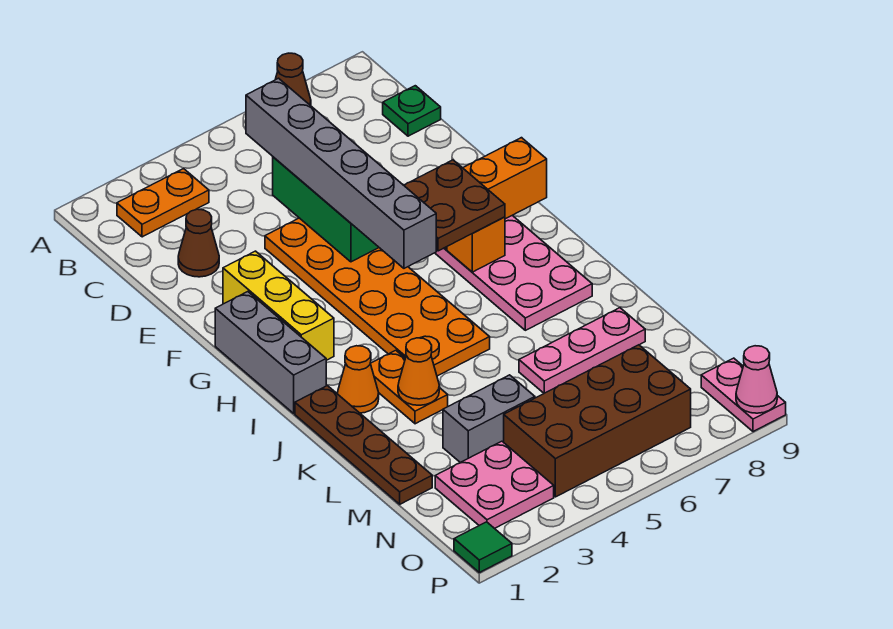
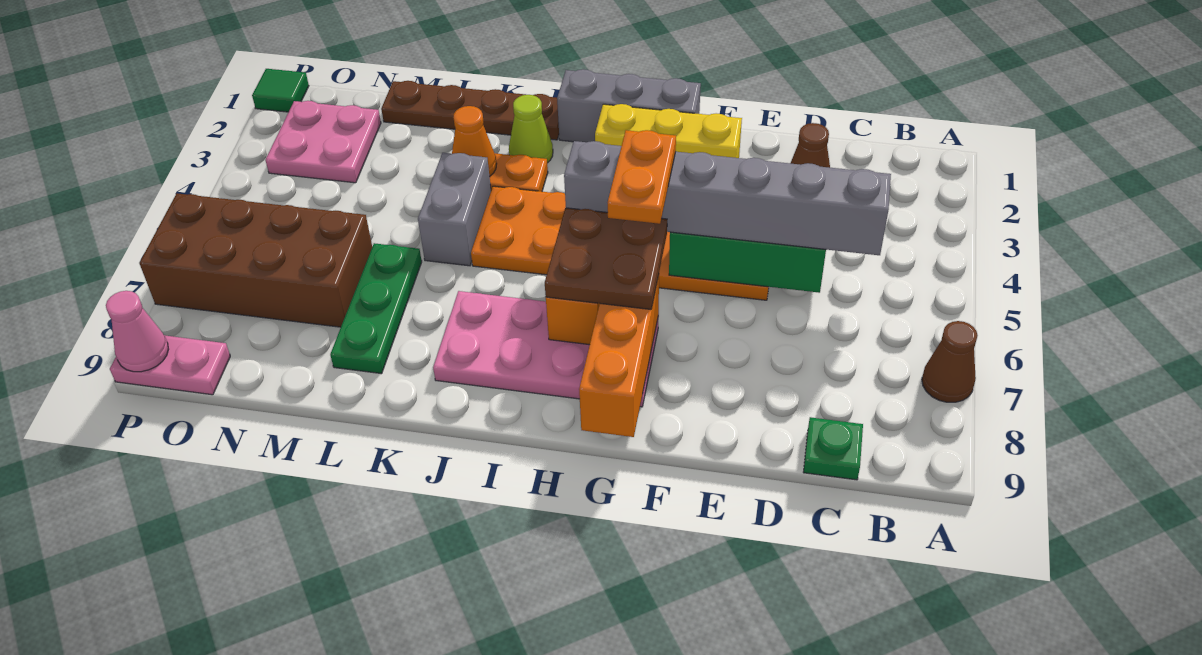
orange 1x2 plate [117,169,209,237] -> orange 1x2 plate moved to [608,130,676,224]
orange 1x1 cone [337,346,379,413] -> lime 1x1 cone [509,95,553,163]
pink 1x3 plate [519,308,645,393] -> green 1x3 plate [330,243,422,374]
grey 1x2 brick [443,375,535,462] -> grey 1x2 brick moved to [418,153,491,266]
brown 2x4 brick [504,345,691,497] -> brown 2x4 brick turned to [139,193,372,327]

